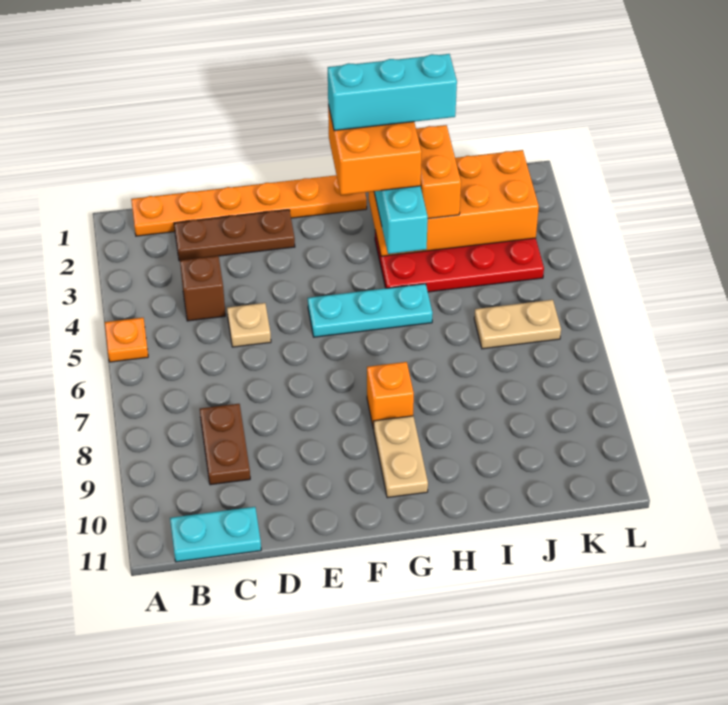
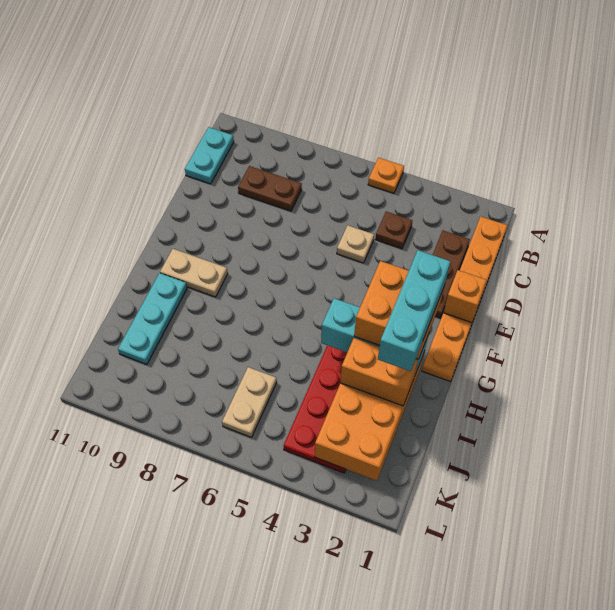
brown 1x1 brick [180,256,226,321] -> brown 1x1 plate [375,212,413,249]
cyan 1x3 plate [308,284,433,337] -> cyan 1x3 plate moved to [118,273,187,364]
orange 1x1 brick [367,362,414,429] -> orange 1x1 brick moved to [443,270,487,323]

